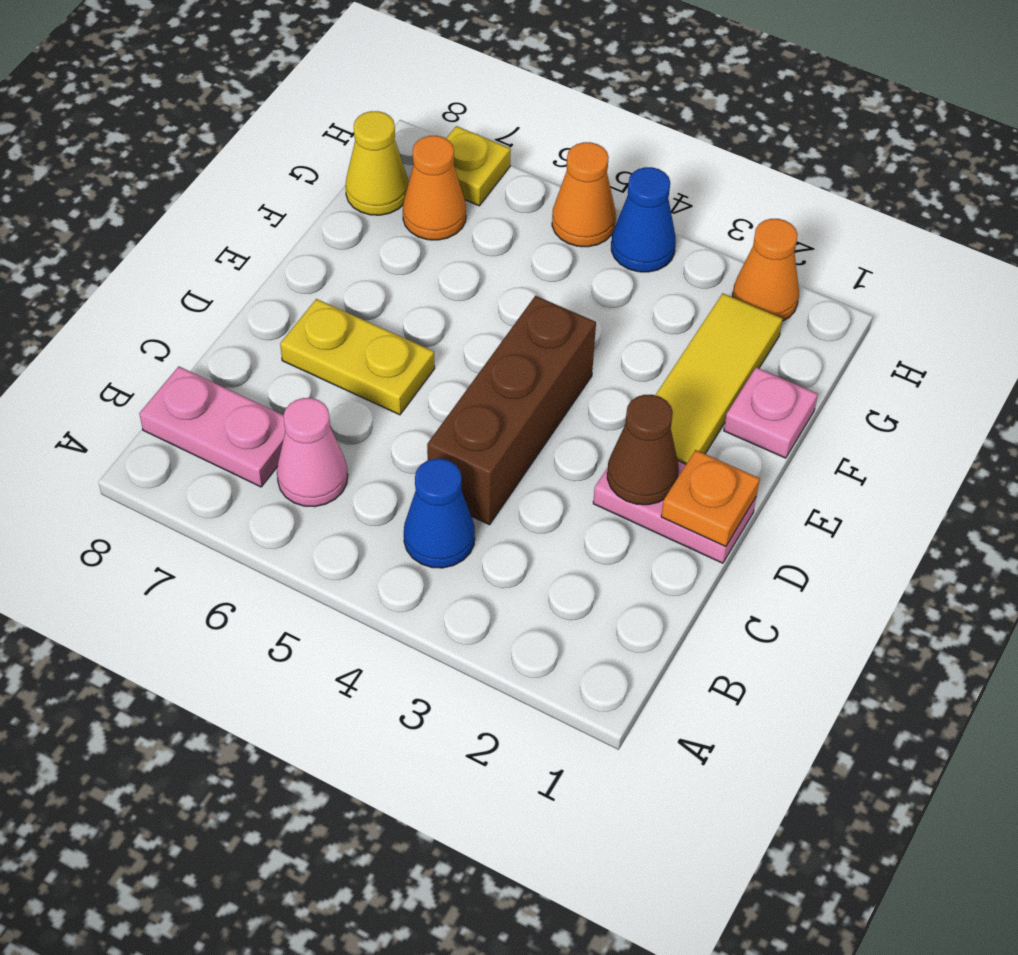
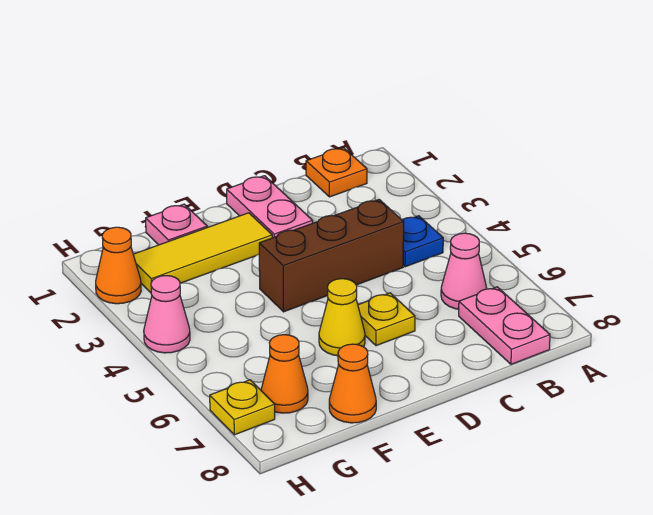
blue 1x1 cone [404,459,475,568] -> blue 1x1 plate [402,216,443,267]
orange 1x1 plate [661,450,760,546] -> orange 1x1 plate moved to [306,148,367,197]
brown 1x1 cone [607,395,679,505] -> none
yellow 1x2 plate [280,299,435,415] -> yellow 1x1 plate [358,293,415,346]
yellow 1x1 cone [345,111,409,215] -> yellow 1x1 cone moved to [319,279,365,356]
blue 1x1 cone [611,167,676,272] -> pink 1x1 cone [144,276,190,353]
orange 1x1 cone [552,142,616,247] -> orange 1x1 cone moved to [329,344,376,423]

